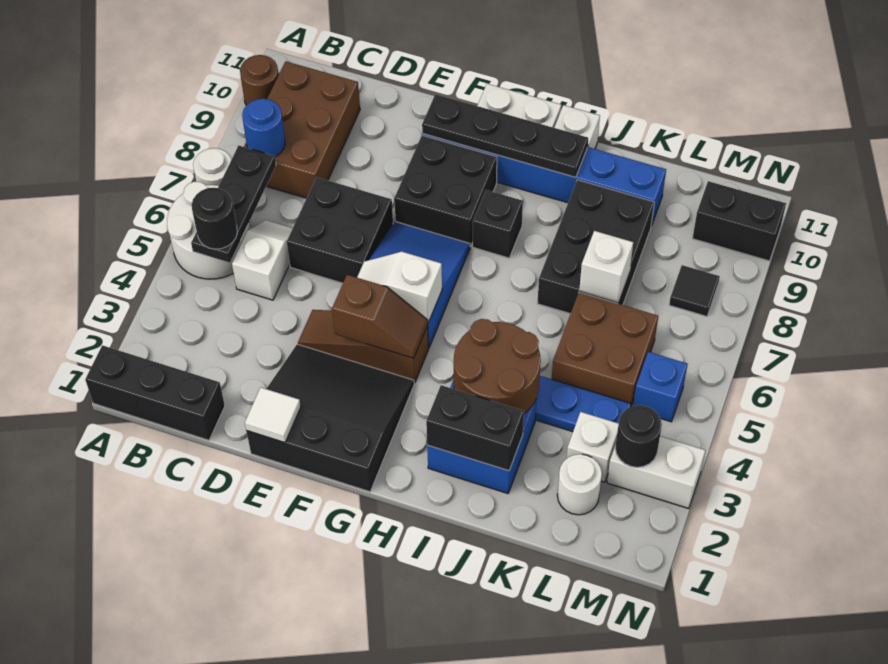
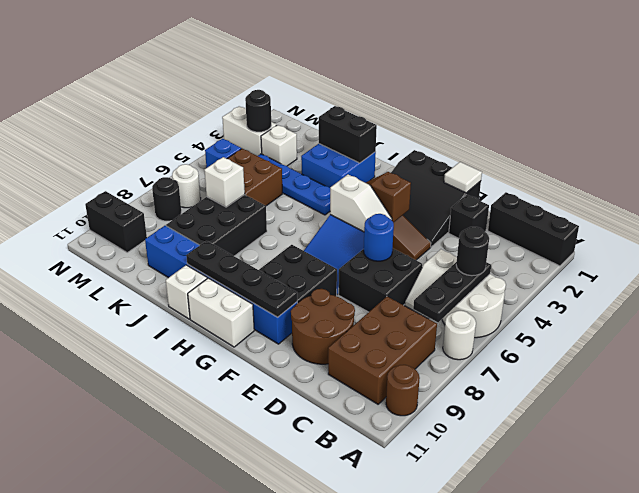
blue 1x1 round brick [242,99,285,157] -> blue 1x1 round brick moved to [364,214,394,261]
black 1x1 brick [473,190,523,258] -> black 1x1 brick moved to [449,195,489,238]
brown 2x2 round brick [454,319,541,413] -> brown 2x2 round brick moved to [291,289,355,364]
white 1x1 round brick [557,454,602,515] -> white 1x1 round brick moved to [172,164,201,208]
black 1x1 tile [669,265,720,316] -> black 1x1 round brick [152,177,181,221]

